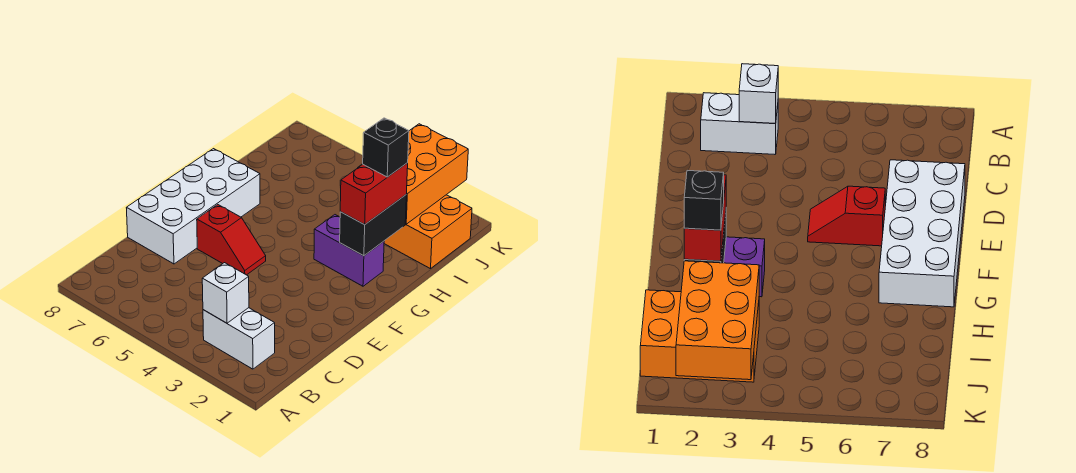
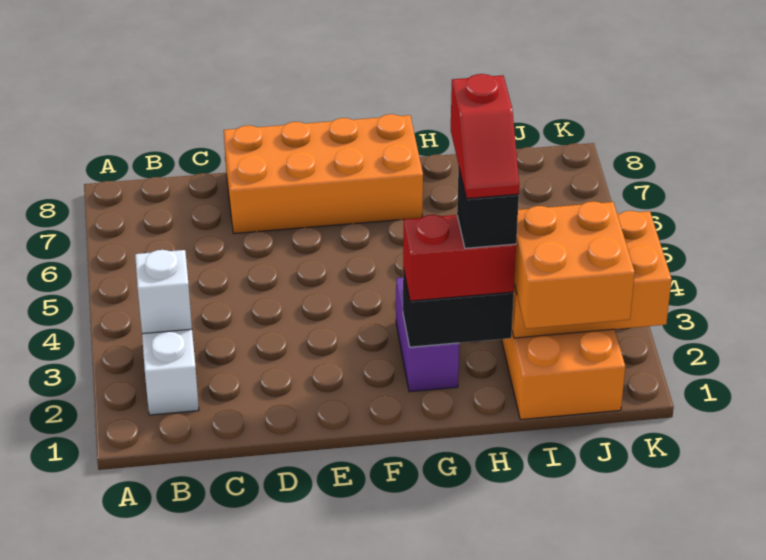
white 2x4 brick [126,149,260,264] -> orange 2x4 brick [224,114,423,233]
red 1x2 slope [197,205,266,275] -> red 1x2 slope moved to [451,74,519,199]
none -> orange 2x2 brick [514,201,635,329]

